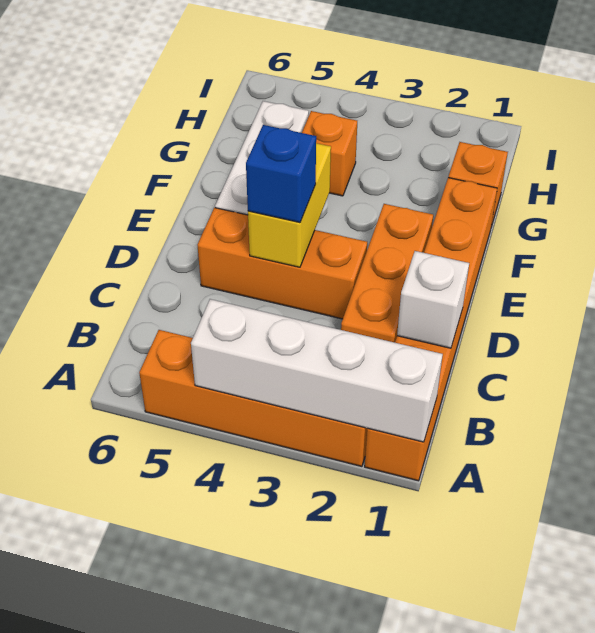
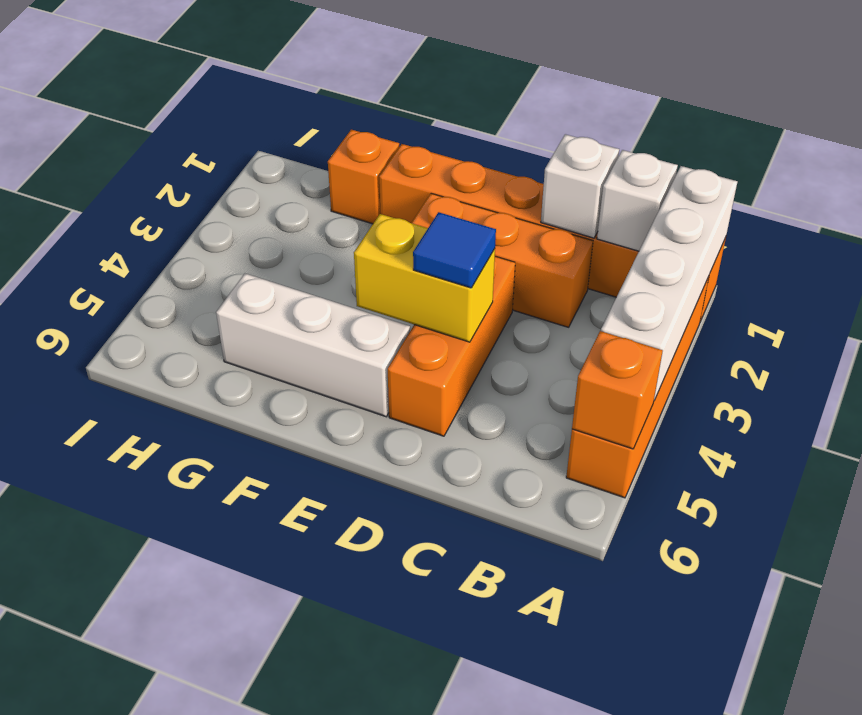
none -> white 1x1 brick [597,150,678,251]
blue 1x1 brick [246,125,316,223] -> blue 1x1 tile [413,212,496,288]
orange 1x1 brick [302,111,357,196] -> orange 1x1 brick moved to [572,331,663,449]

